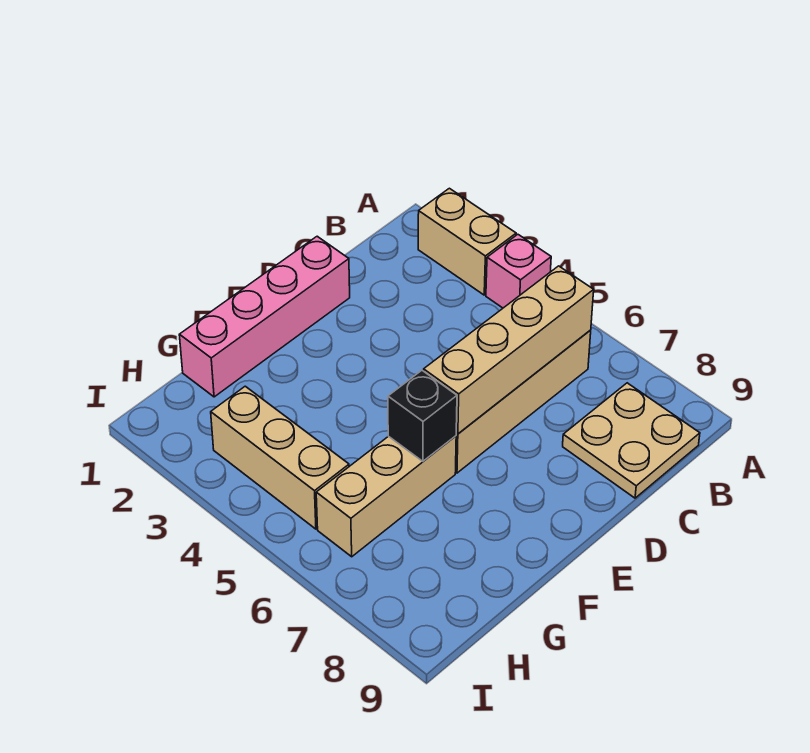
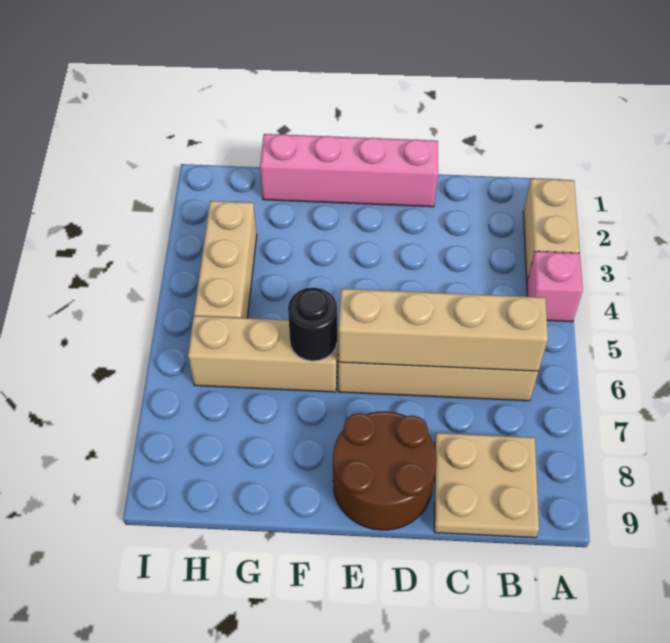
none -> brown 2x2 round brick [333,411,437,530]
black 1x1 brick [388,370,457,461] -> black 1x1 round brick [288,288,337,361]

